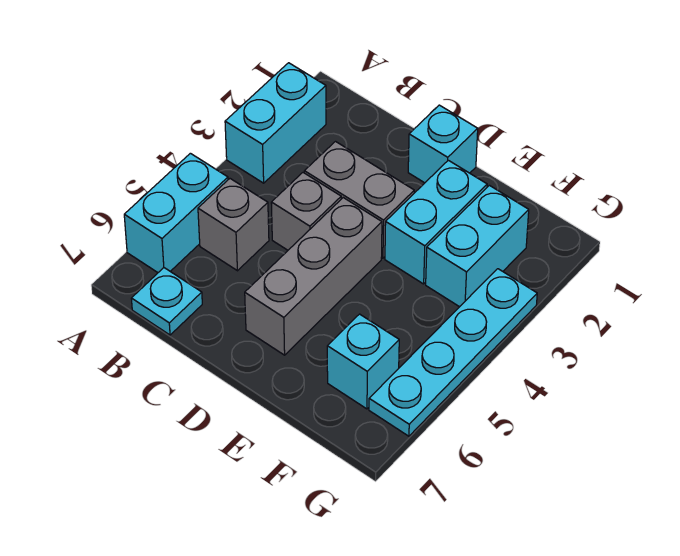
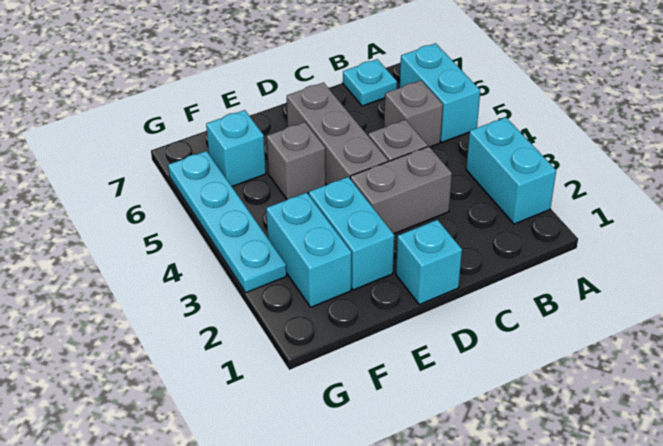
none -> grey 1x1 brick [267,122,326,199]

